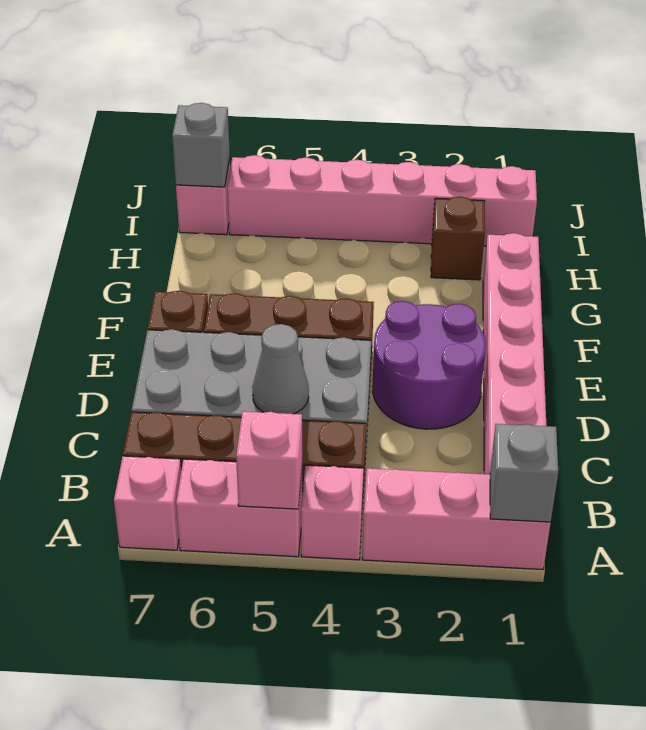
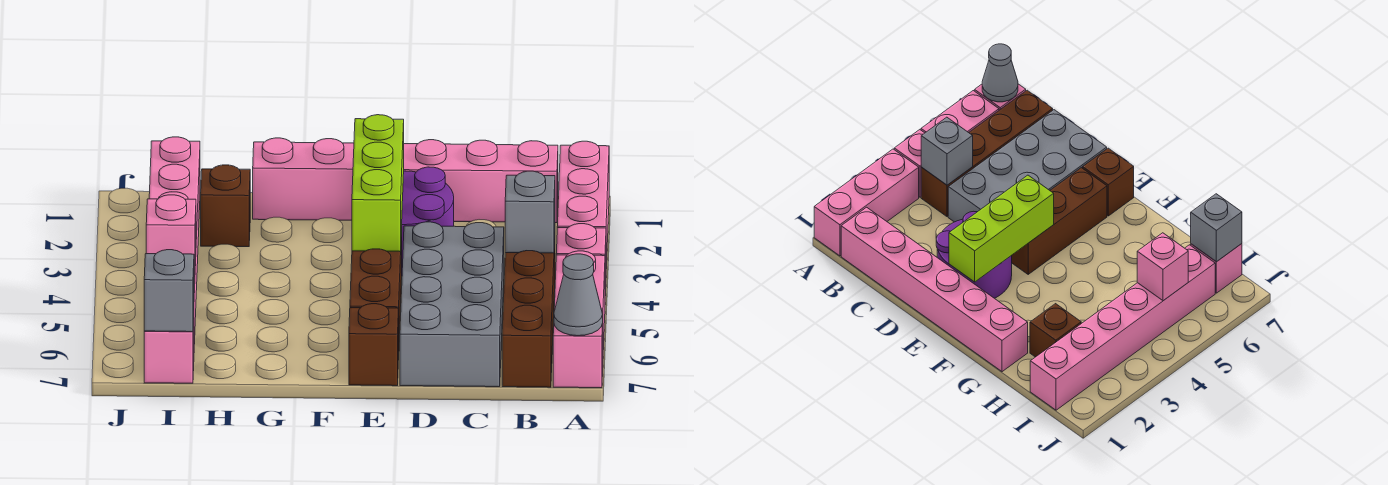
grey 1x1 brick [490,424,558,522] -> grey 1x1 brick moved to [505,171,555,253]
pink 1x1 brick [236,411,302,509] -> pink 1x1 brick moved to [146,195,196,277]
grey 1x1 cone [252,324,309,414] -> grey 1x1 cone moved to [554,254,603,336]
none -> lime 1x3 brick [352,115,404,252]

